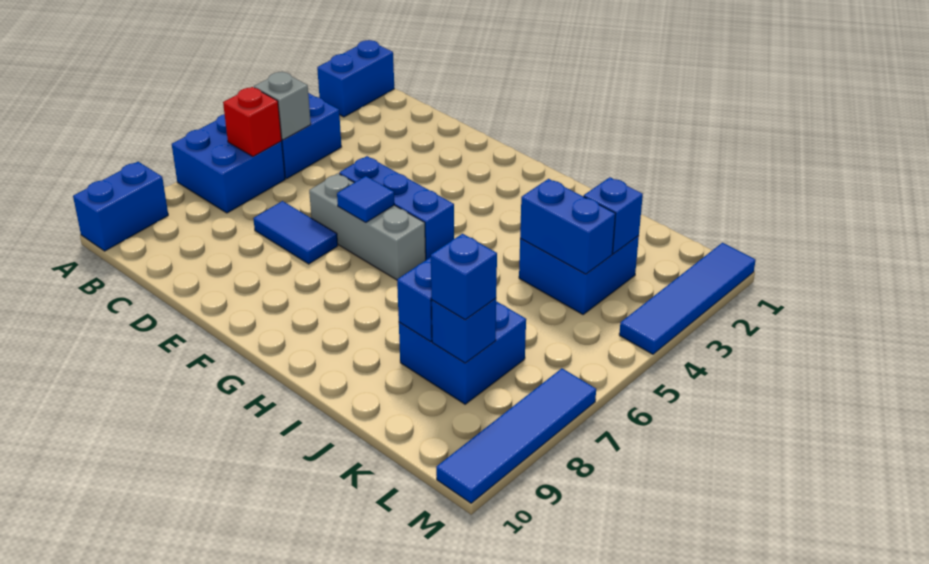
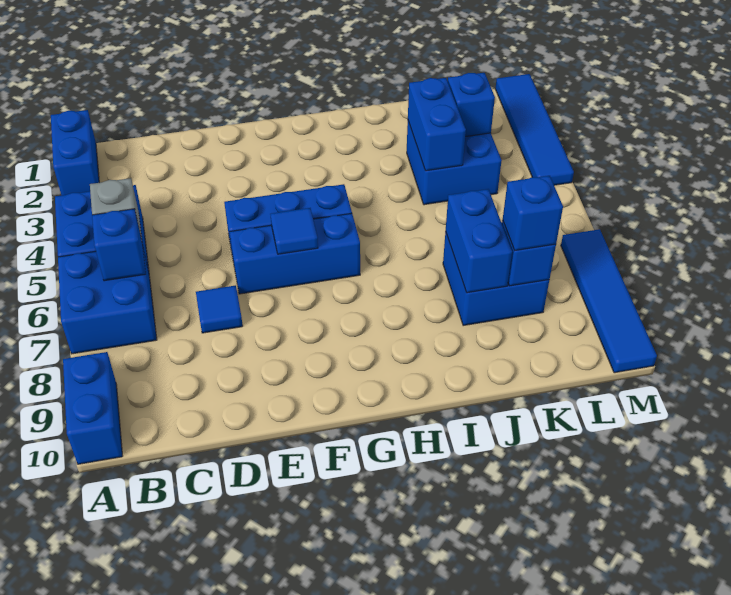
red 1x1 brick [223,87,282,156] -> blue 1x1 brick [92,209,146,281]
blue 1x2 tile [253,201,338,264] -> blue 1x1 tile [196,285,243,333]
grey 1x3 brick [309,173,426,280] -> blue 1x3 brick [230,213,360,294]
blue 1x2 brick [520,179,616,274] -> blue 1x2 brick turned to [408,78,466,171]

